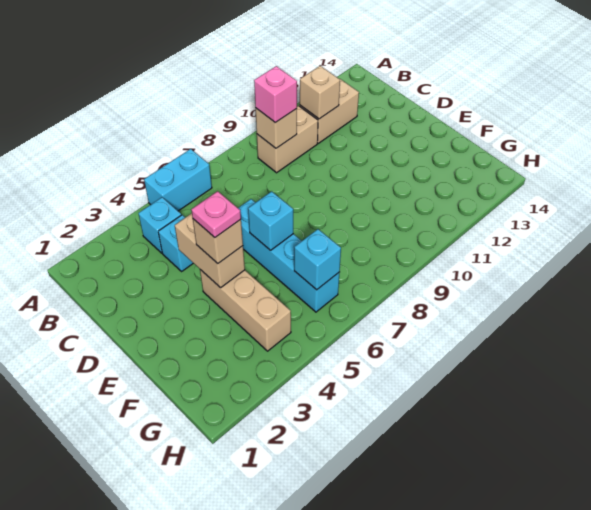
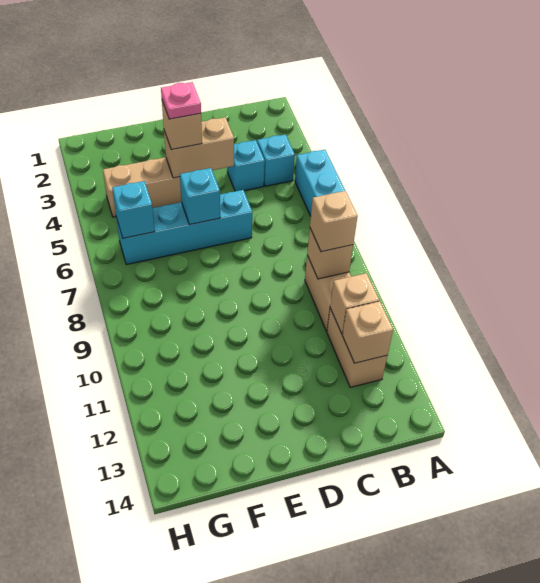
pink 1x1 brick [254,66,297,123] -> tan 1x1 brick [310,191,358,252]
none -> tan 1x1 brick [342,301,393,363]

